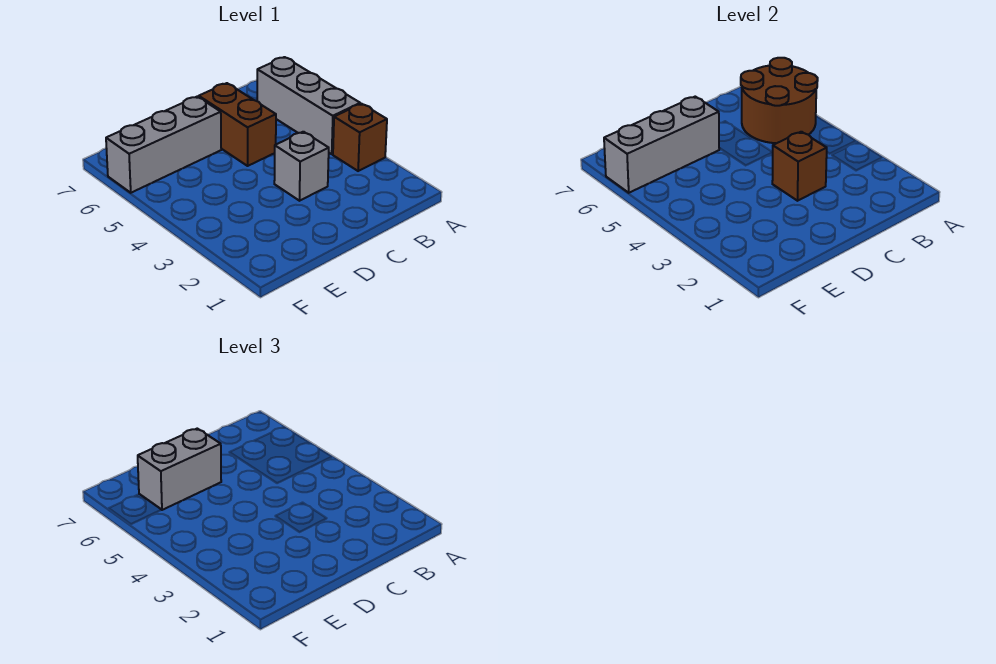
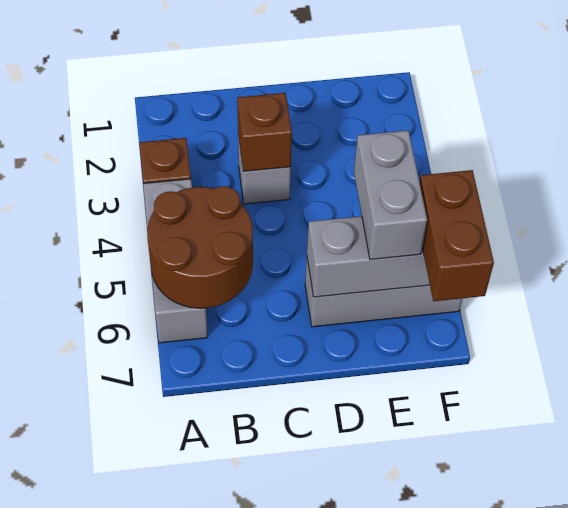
brown 1x2 brick [199,83,276,166] -> brown 1x2 brick moved to [420,170,494,301]
grey 1x2 brick [138,429,221,510] -> grey 1x2 brick turned to [354,130,427,259]

